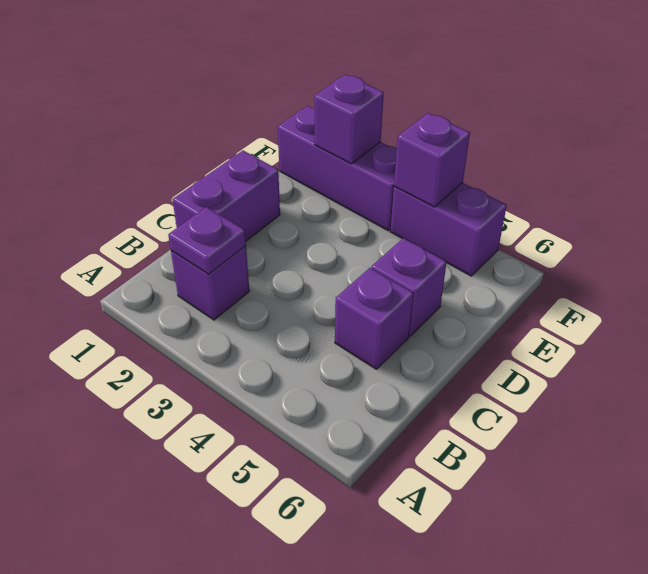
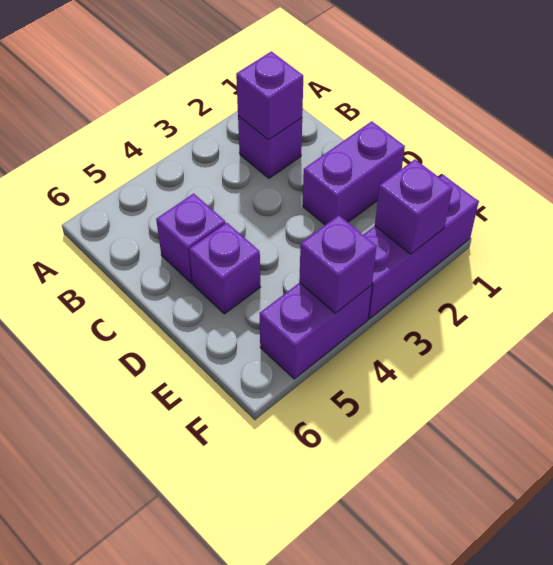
purple 1x1 plate [168,207,246,274] -> purple 1x1 brick [236,51,303,140]
purple 1x2 brick [172,151,280,241] -> purple 1x2 brick turned to [303,121,405,225]

